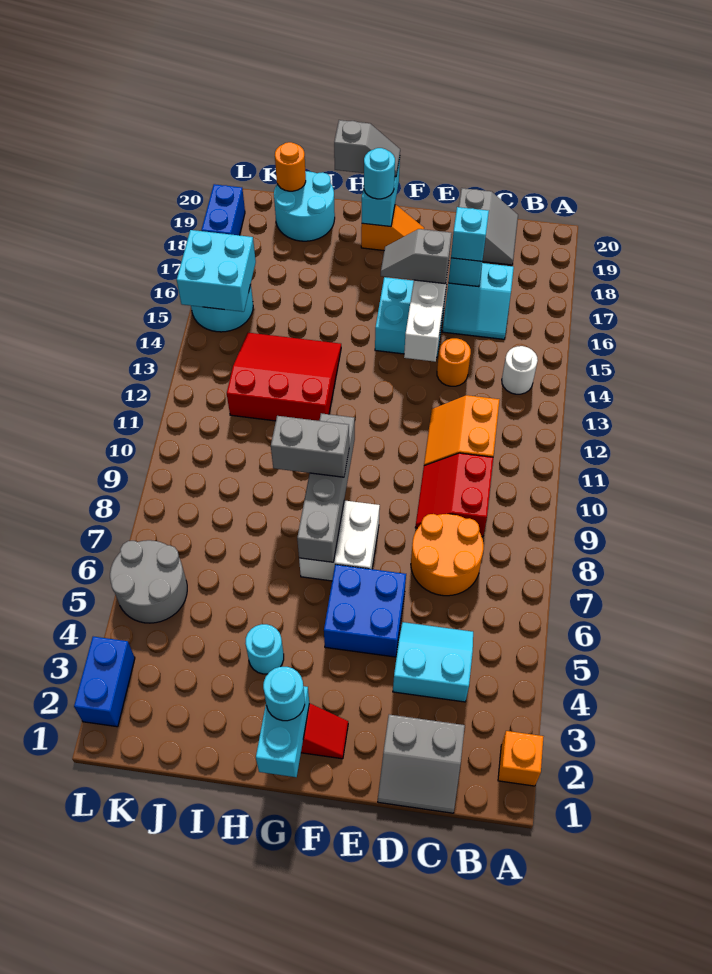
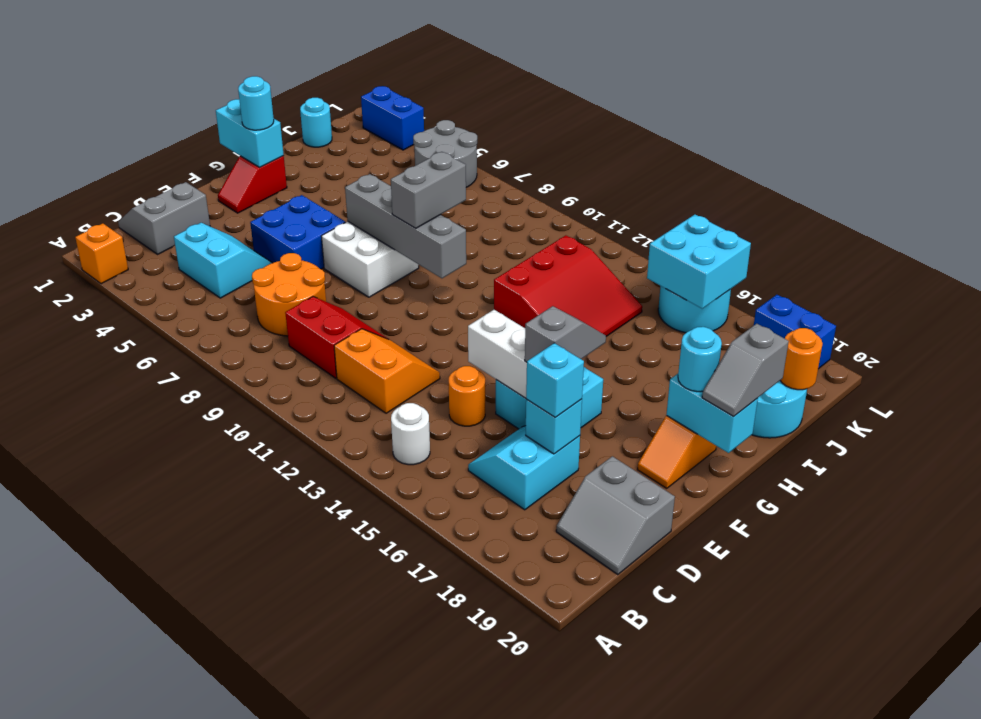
cyan 2x2 slope [393,622,473,702] -> cyan 2x2 slope turned to [174,223,272,298]
cyan 1x1 round brick [245,624,284,674] -> cyan 1x1 round brick moved to [300,98,332,147]

